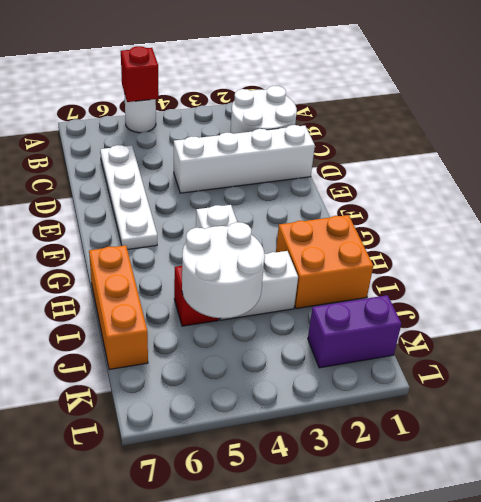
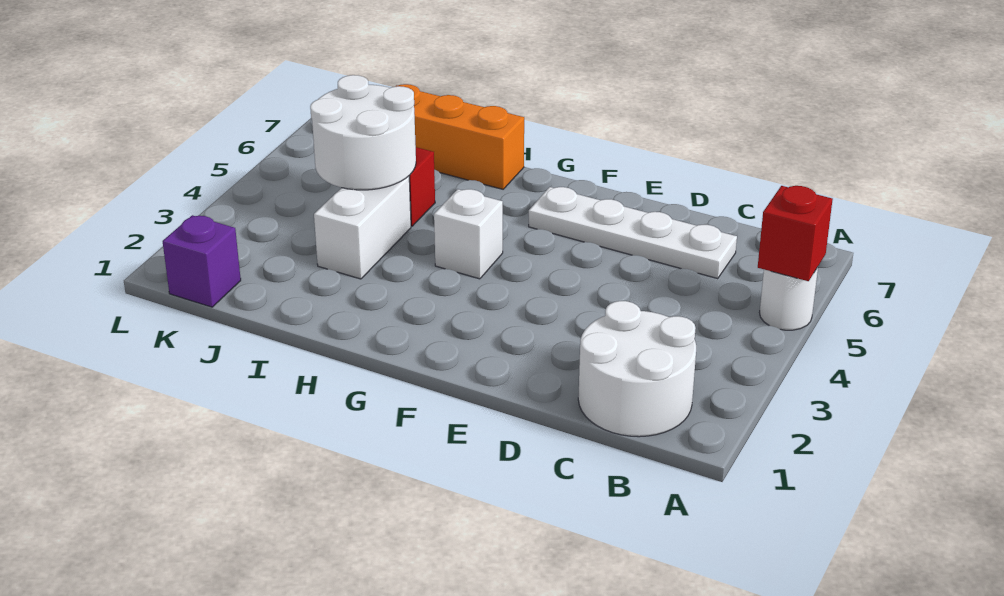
white 1x4 brick [174,125,315,193] -> none
orange 2x2 brick [276,215,373,309] -> none
purple 1x2 brick [308,295,401,368] -> purple 1x1 brick [163,215,241,307]

